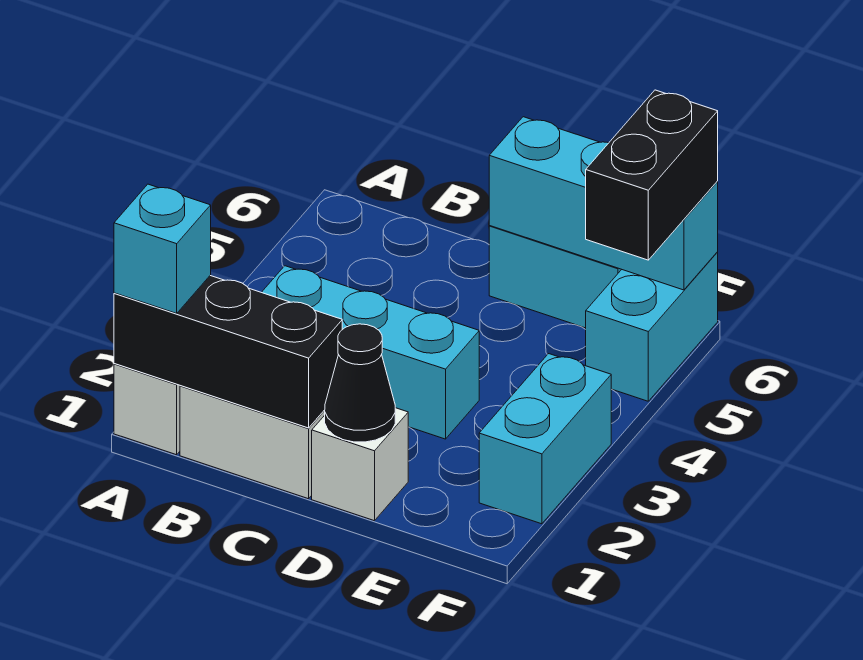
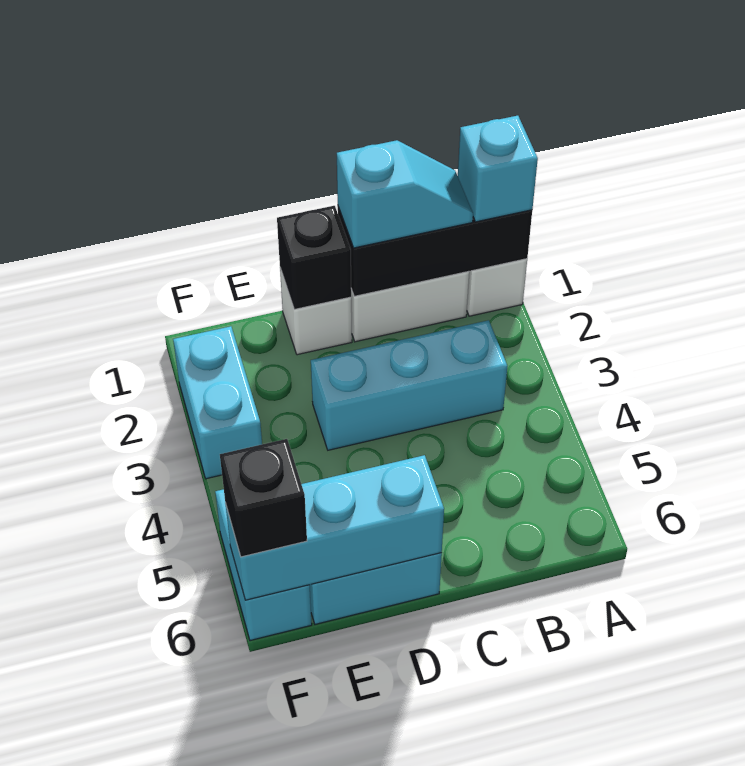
none -> cyan 1x2 slope [337,140,473,248]
black 1x1 cone [325,324,395,442] -> black 1x1 brick [277,206,351,309]
black 1x2 brick [586,90,718,260] -> black 1x1 brick [220,439,307,557]

